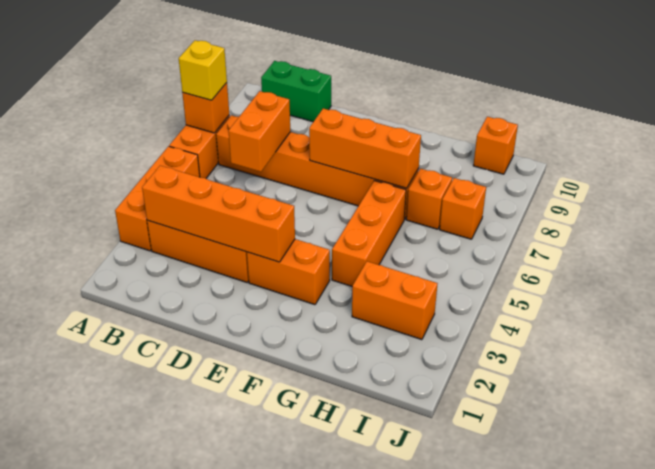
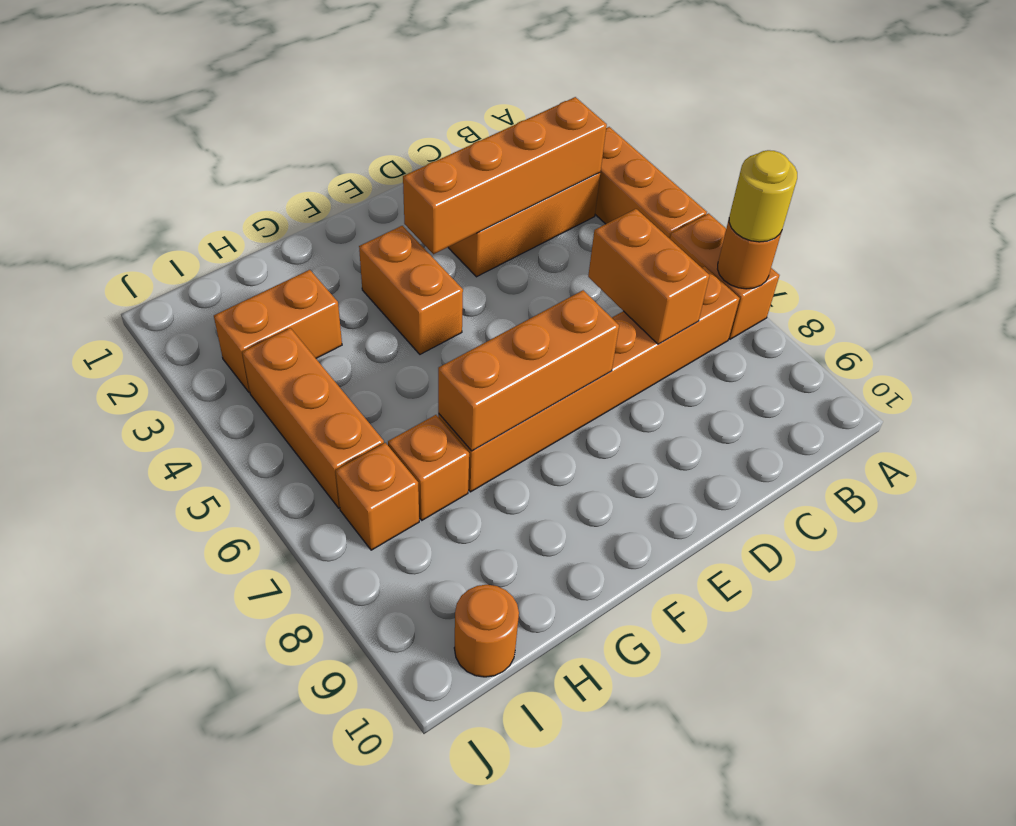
orange 1x1 brick [182,83,229,133] -> orange 1x1 round brick [718,220,782,289]
yellow 1x1 brick [179,40,227,100] -> yellow 1x1 round brick [729,150,797,242]
green 1x2 brick [261,61,331,122] -> none
orange 1x2 brick [247,239,330,305] -> orange 1x2 brick turned to [359,226,463,354]
orange 1x3 brick [332,181,406,287] -> orange 1x3 brick moved to [242,328,384,508]
orange 1x1 brick [473,117,518,174] -> orange 1x1 round brick [454,585,519,677]

